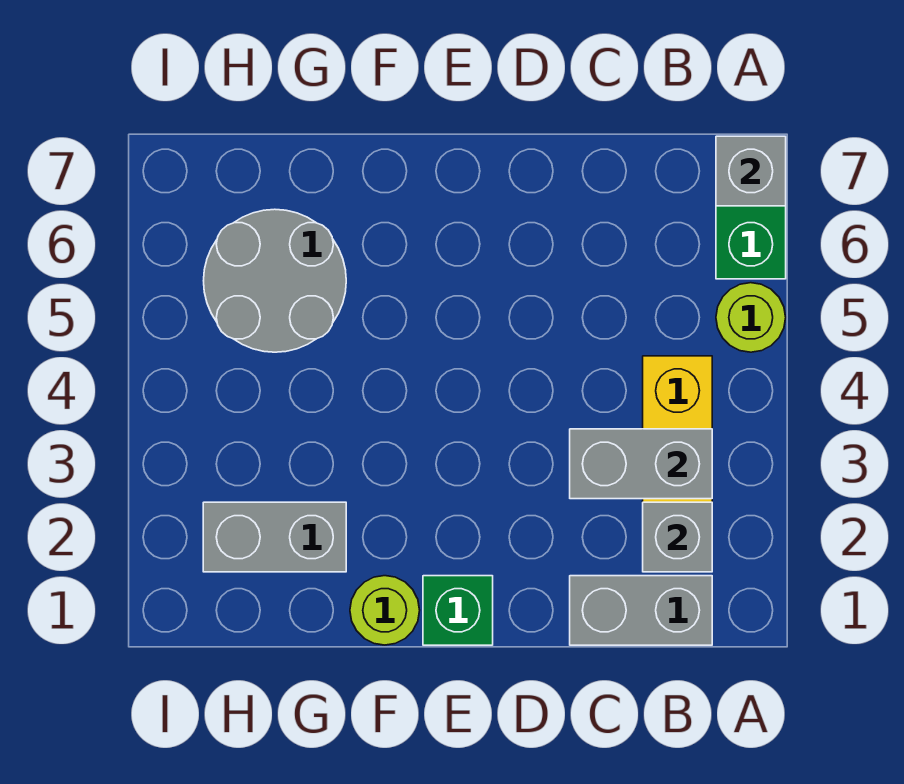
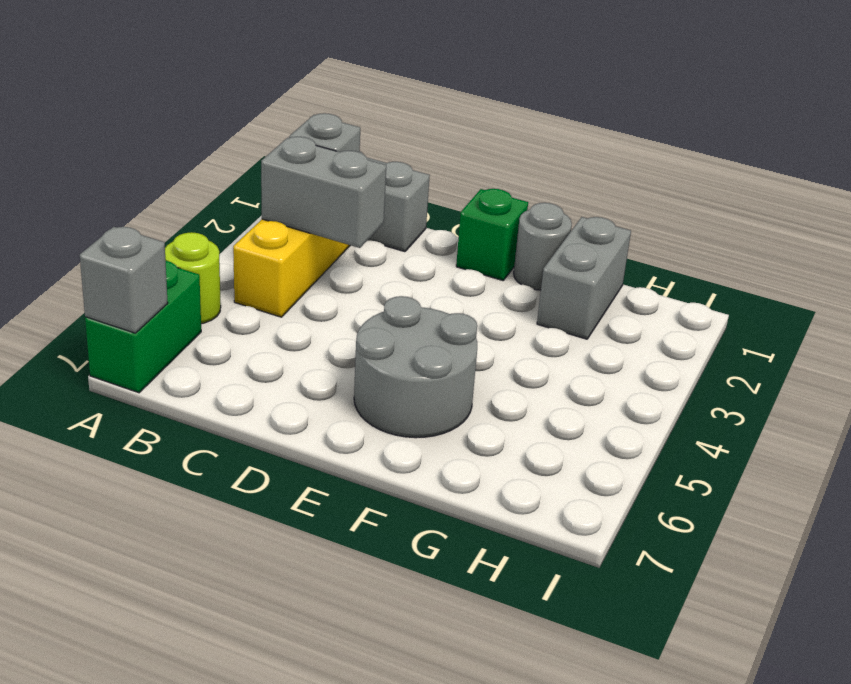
lime 1x1 round brick [350,576,420,645] -> grey 1x1 round brick [514,203,572,290]
grey 1x2 brick [203,502,346,572] -> grey 1x2 brick turned to [537,217,631,339]
grey 2x2 round brick [204,209,346,352] -> grey 2x2 round brick moved to [354,296,477,438]

